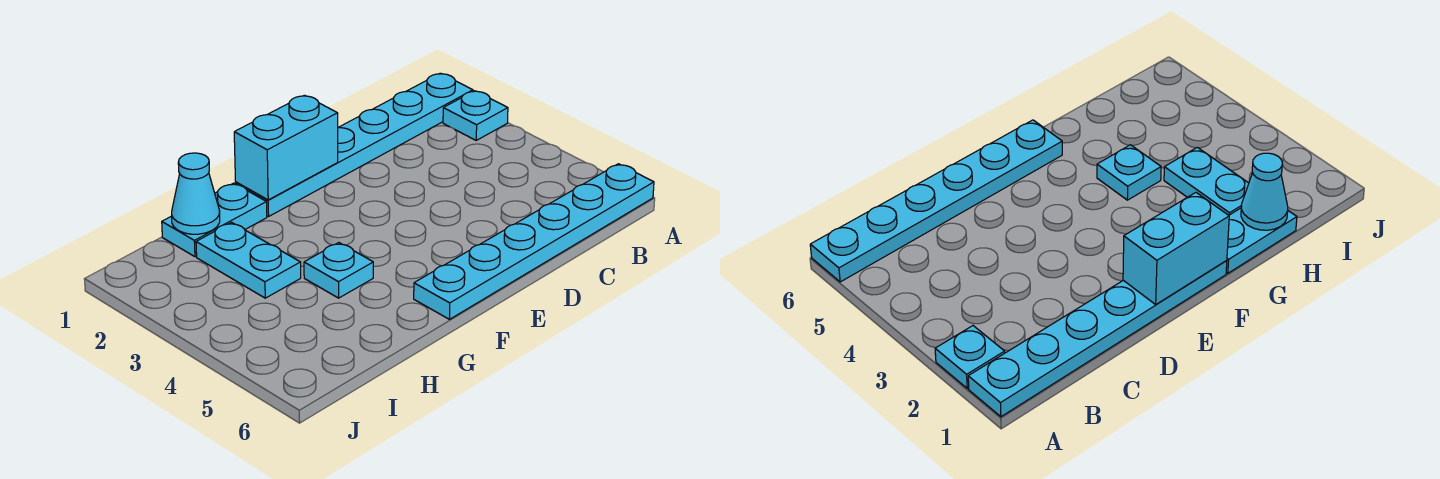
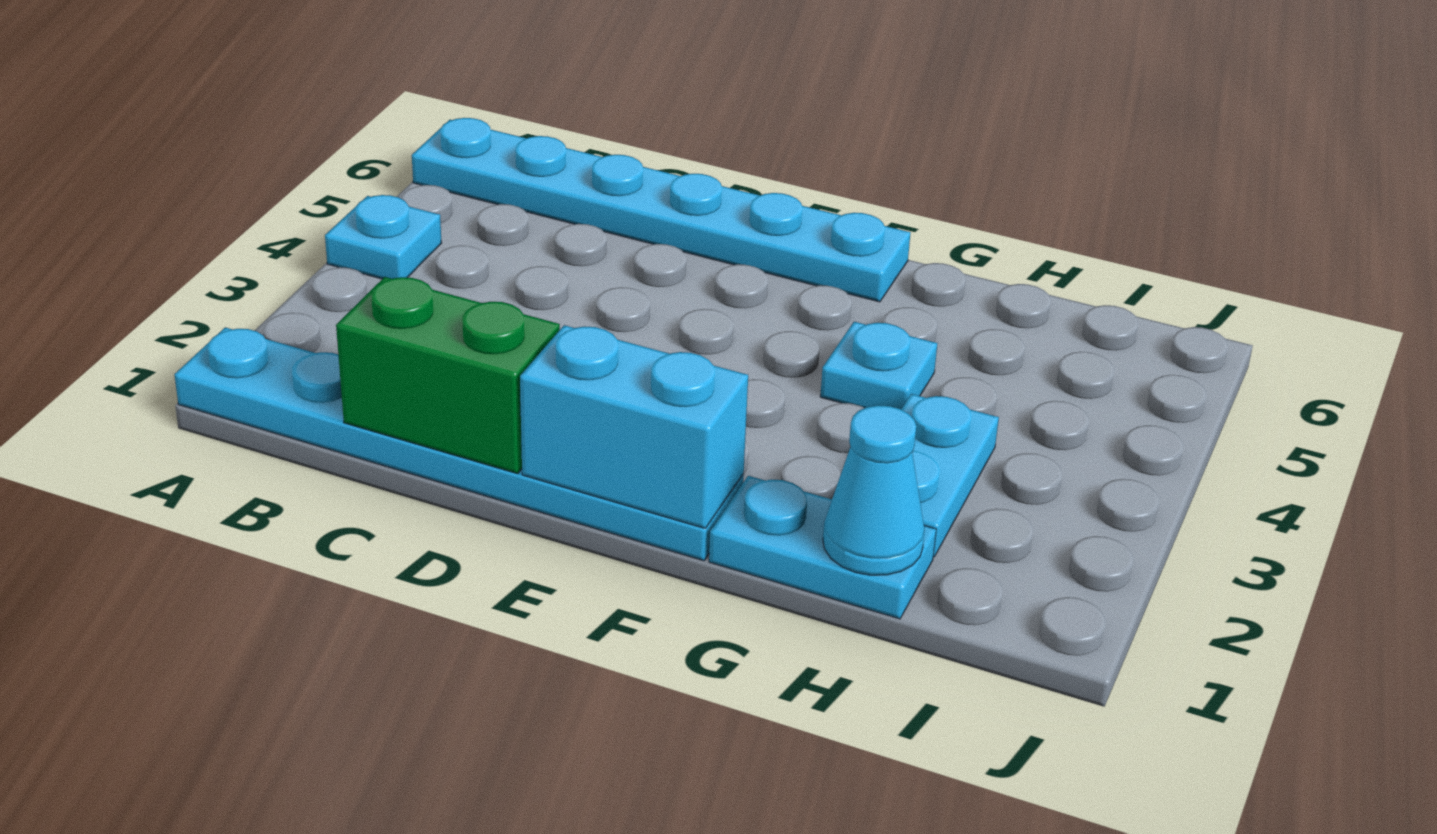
cyan 1x1 plate [443,91,508,140] -> cyan 1x1 plate moved to [325,195,442,279]
none -> green 1x2 brick [336,277,560,474]

